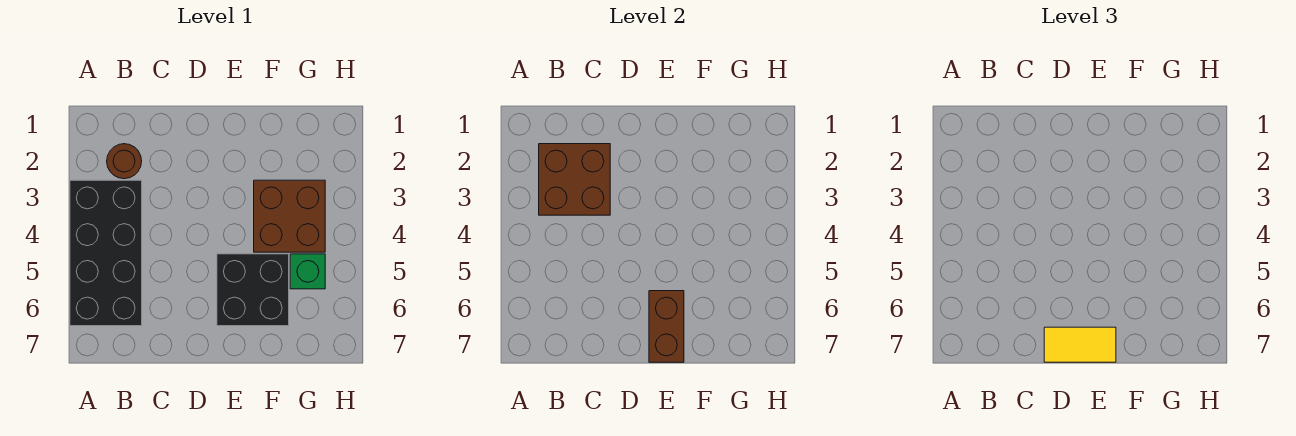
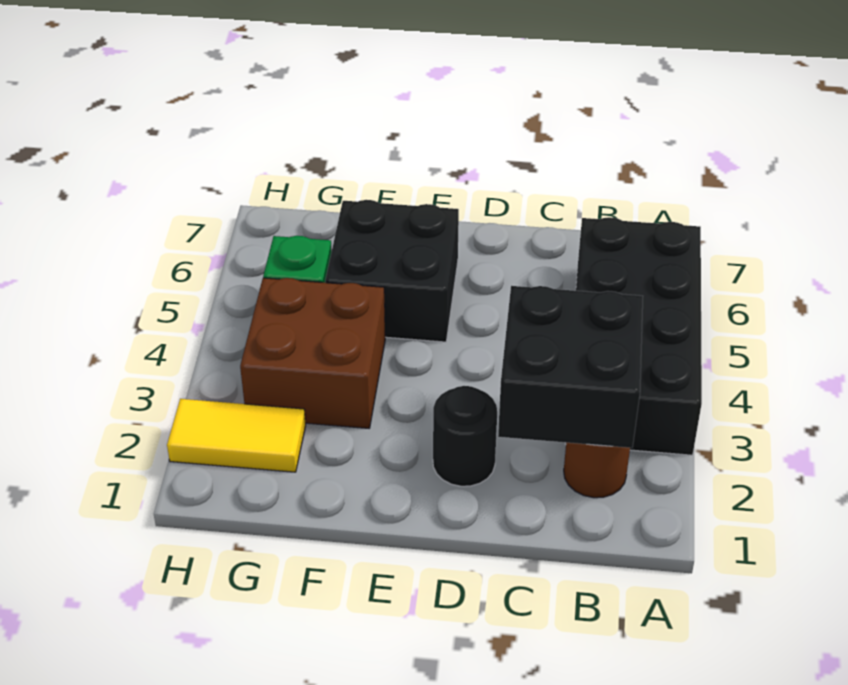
brown 2x2 brick [539,144,610,215] -> black 2x2 brick [498,286,643,448]
none -> black 1x1 round brick [433,386,497,486]
yellow 1x2 tile [1044,327,1116,362] -> yellow 1x2 tile moved to [167,399,306,472]
brown 1x2 brick [649,291,684,362] -> none

